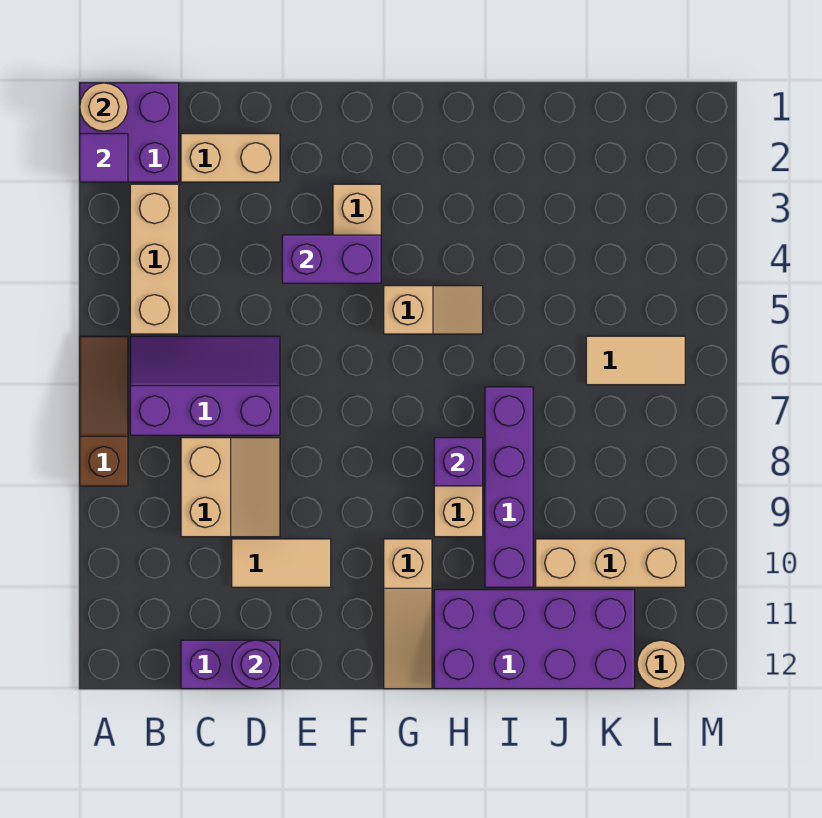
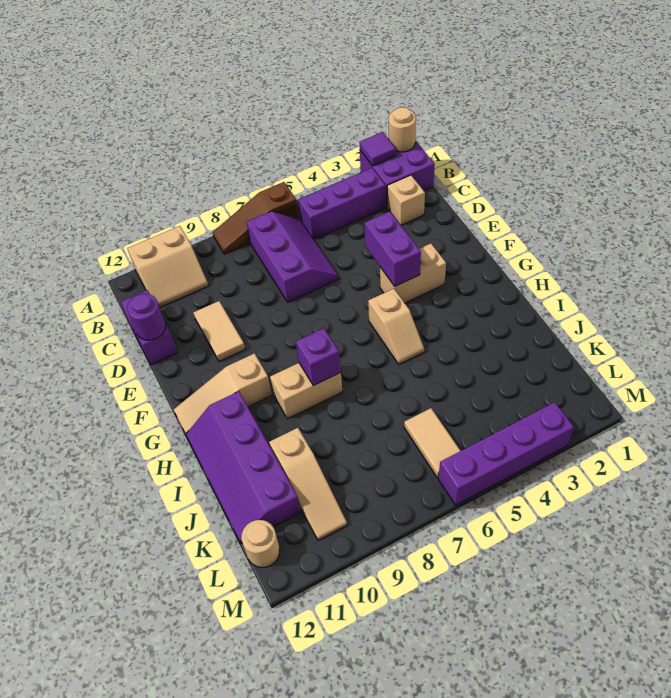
brown 1x3 slope [80,336,128,486] -> brown 1x3 slope turned to [212,182,299,254]
tan 1x3 brick [130,184,179,334] -> purple 1x3 brick [298,168,386,239]
tan 1x2 brick [181,134,280,182] -> tan 1x1 brick [387,175,425,225]
tan 2x2 slope [181,438,280,537] -> tan 2x2 slope moved to [127,226,208,308]
purple 2x4 brick [434,590,635,689] -> purple 2x4 slope [186,391,301,544]
purple 1x4 brick [485,387,533,587] -> purple 1x4 brick moved to [438,402,574,505]
tan 1x3 brick [536,539,685,587] -> tan 1x3 slope [269,428,347,540]

